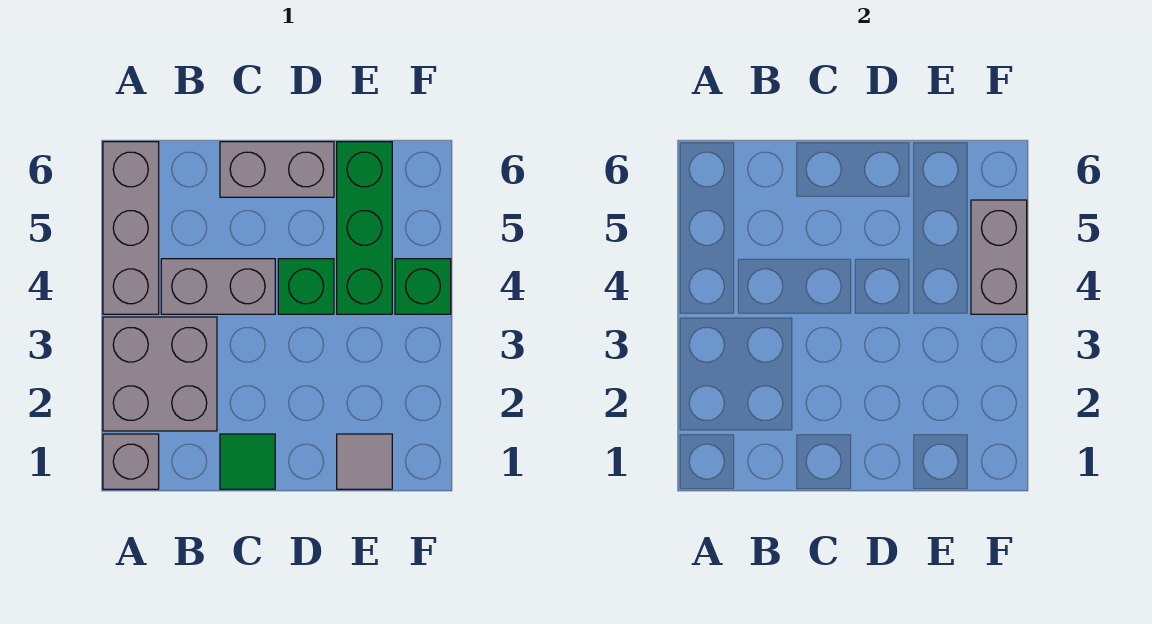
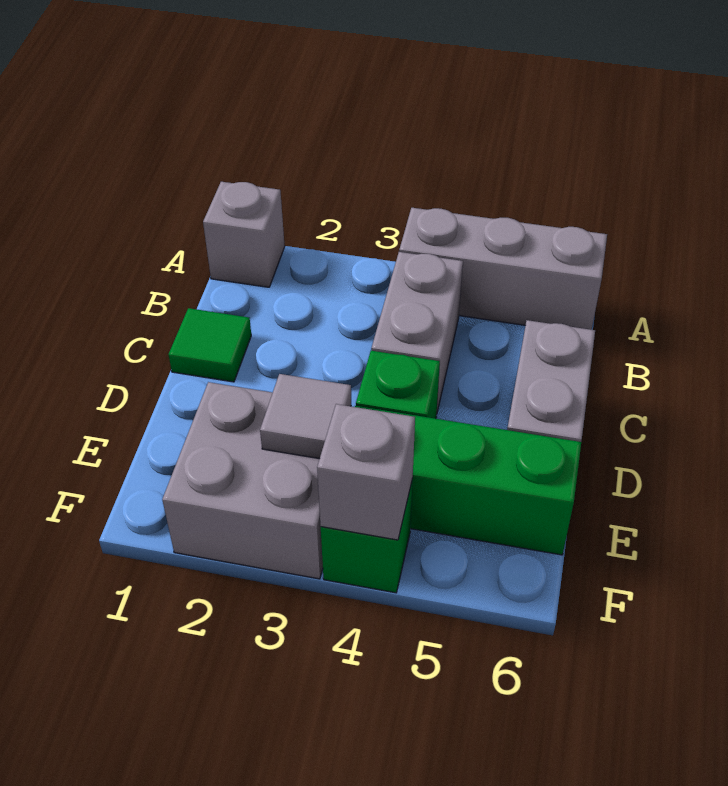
grey 2x2 brick [103,317,217,431] -> grey 2x2 brick moved to [162,382,323,579]
grey 1x1 tile [337,434,392,489] -> grey 1x1 tile moved to [260,374,351,459]
grey 1x2 brick [971,200,1027,314] -> grey 1x1 brick [317,404,415,540]

